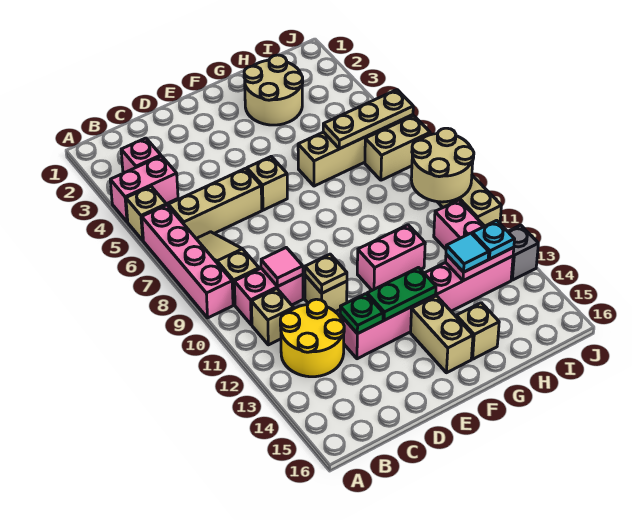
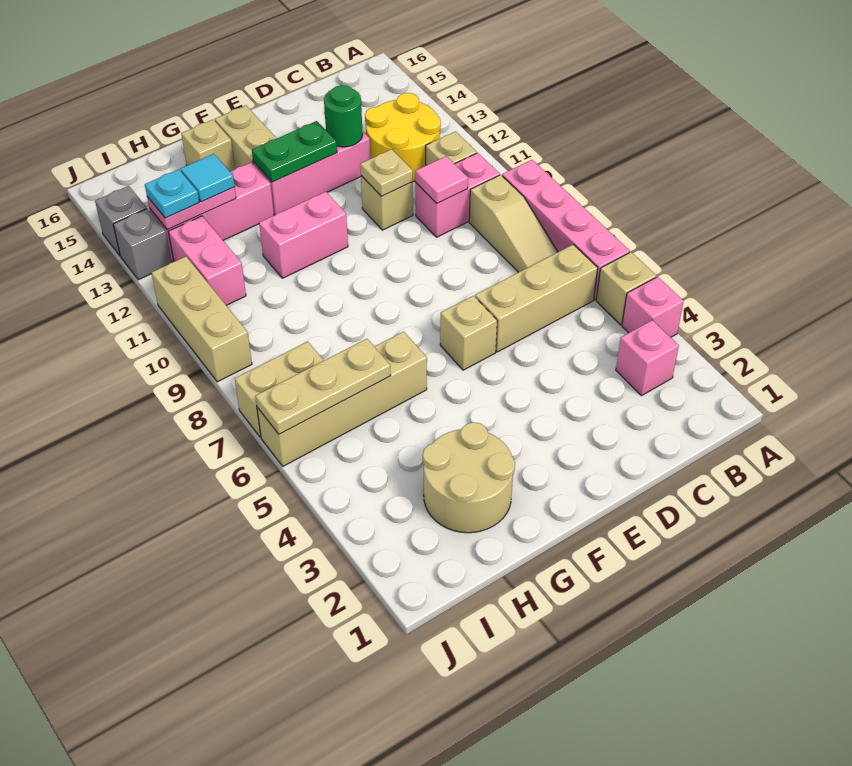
pink 1x2 brick [110,156,178,222] -> pink 1x1 brick [622,277,684,337]
green 1x1 plate [340,294,383,334] -> green 1x1 round brick [324,85,363,147]
tan 2x2 round brick [411,128,474,202] -> none
none -> grey 1x1 brick [95,186,147,256]

